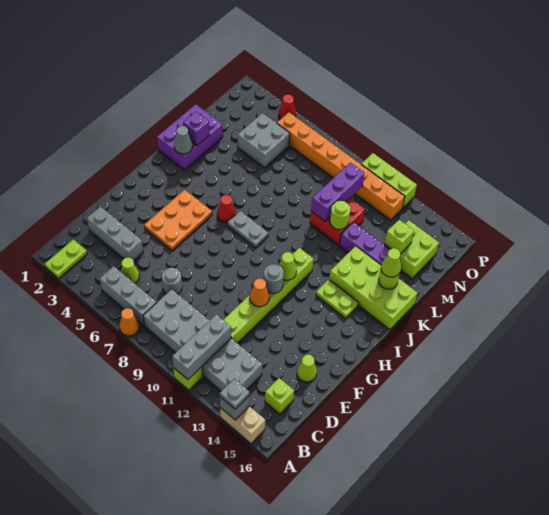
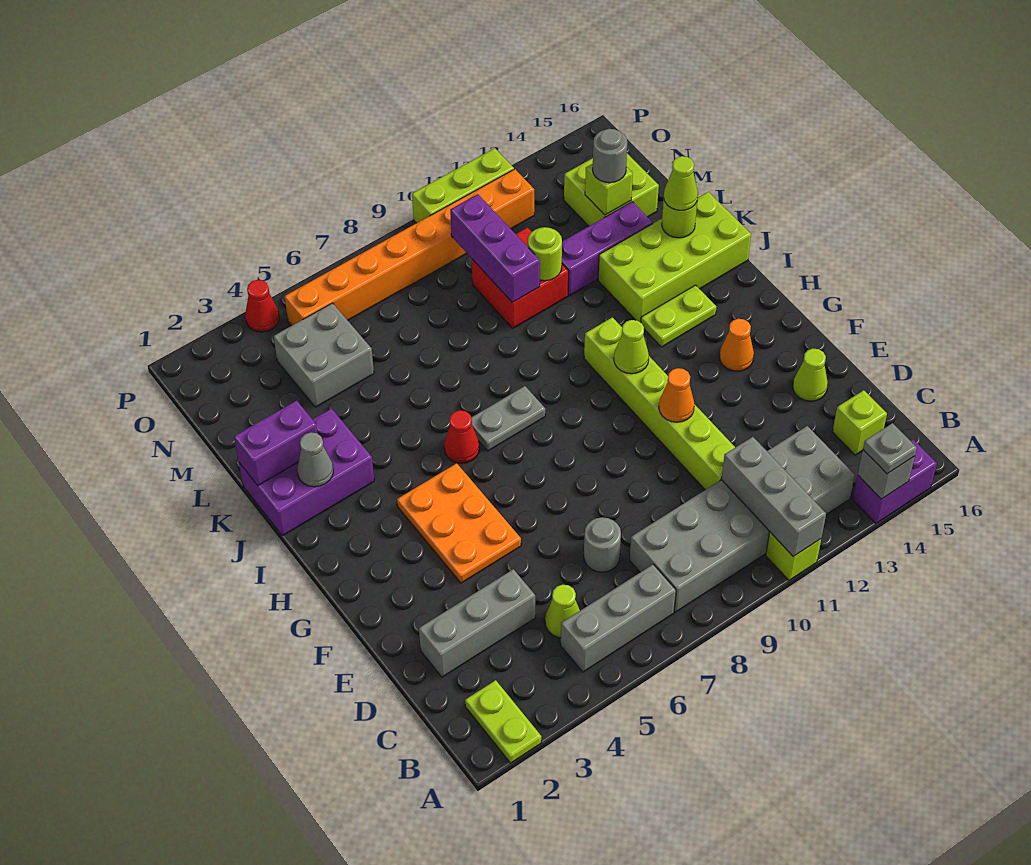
orange 1x1 cone [119,308,139,336] -> orange 1x1 cone moved to [719,319,754,371]
tan 1x2 brick [220,406,265,444] -> purple 1x2 brick [852,440,937,523]
grey 1x1 round brick [264,264,284,293] -> grey 1x1 round brick moved to [593,129,627,183]
purple 2x3 brick [157,104,223,170] -> purple 2x3 brick turned to [239,409,374,536]
purple 1x1 brick [183,111,209,145] -> purple 1x2 brick [234,401,318,485]

